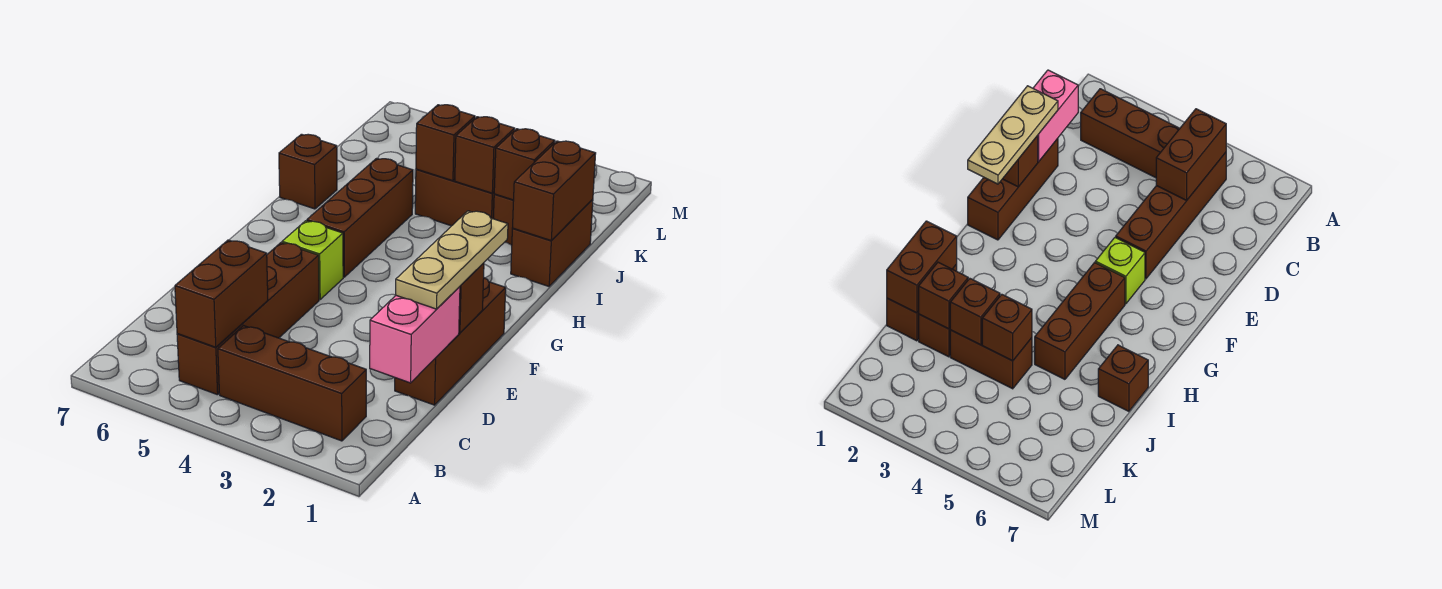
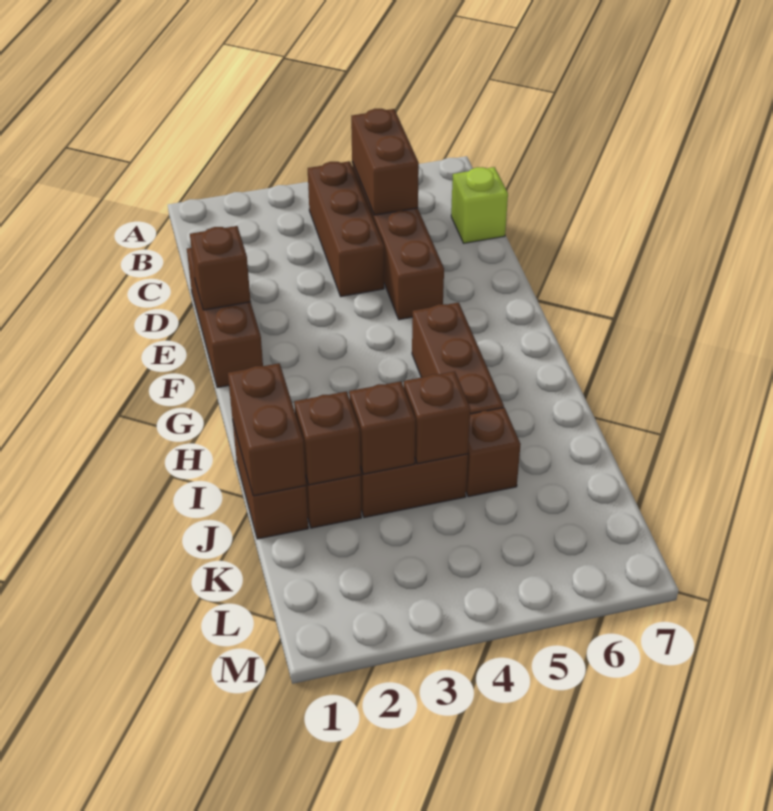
brown 1x3 brick [218,326,366,441] -> brown 1x3 brick turned to [308,161,384,297]
pink 1x2 brick [370,287,460,383] -> none
tan 1x3 plate [396,211,508,309] -> none
lime 1x1 brick [282,221,343,300] -> lime 1x1 brick moved to [451,167,508,243]
brown 1x1 brick [279,134,337,209] -> brown 1x1 brick moved to [466,408,521,497]

